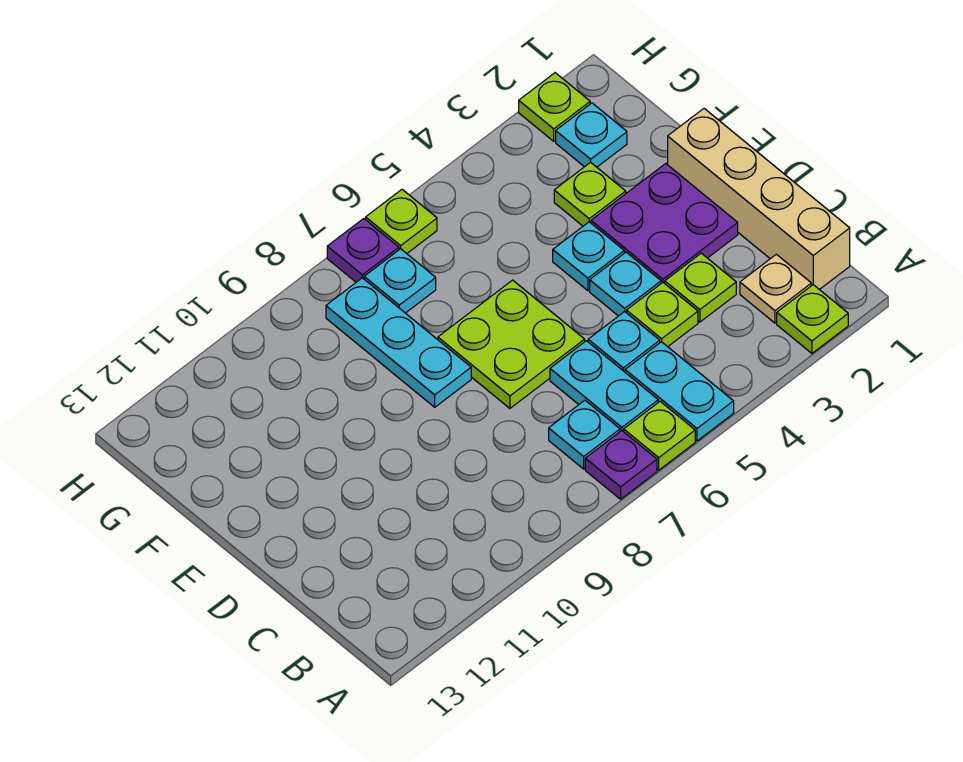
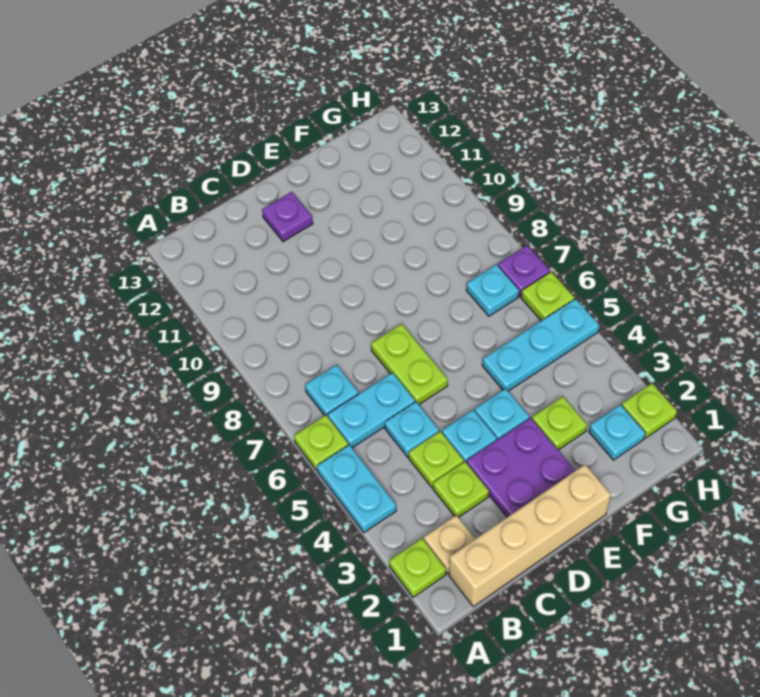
cyan 1x2 plate [625,342,734,441] -> cyan 1x2 plate turned to [317,445,396,532]
purple 1x1 plate [585,431,657,499] -> purple 1x1 plate moved to [262,192,313,242]
lime 2x2 plate [438,280,585,408] -> lime 1x2 plate [371,324,448,404]
cyan 1x3 plate [326,278,471,407] -> cyan 1x3 plate moved to [482,299,599,391]

